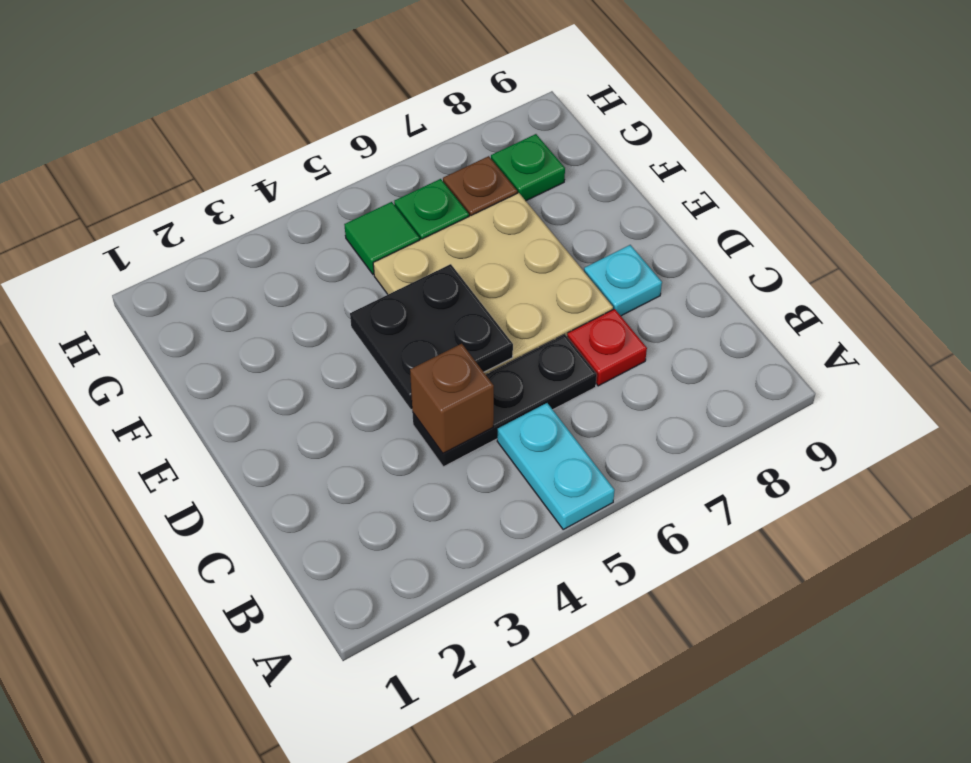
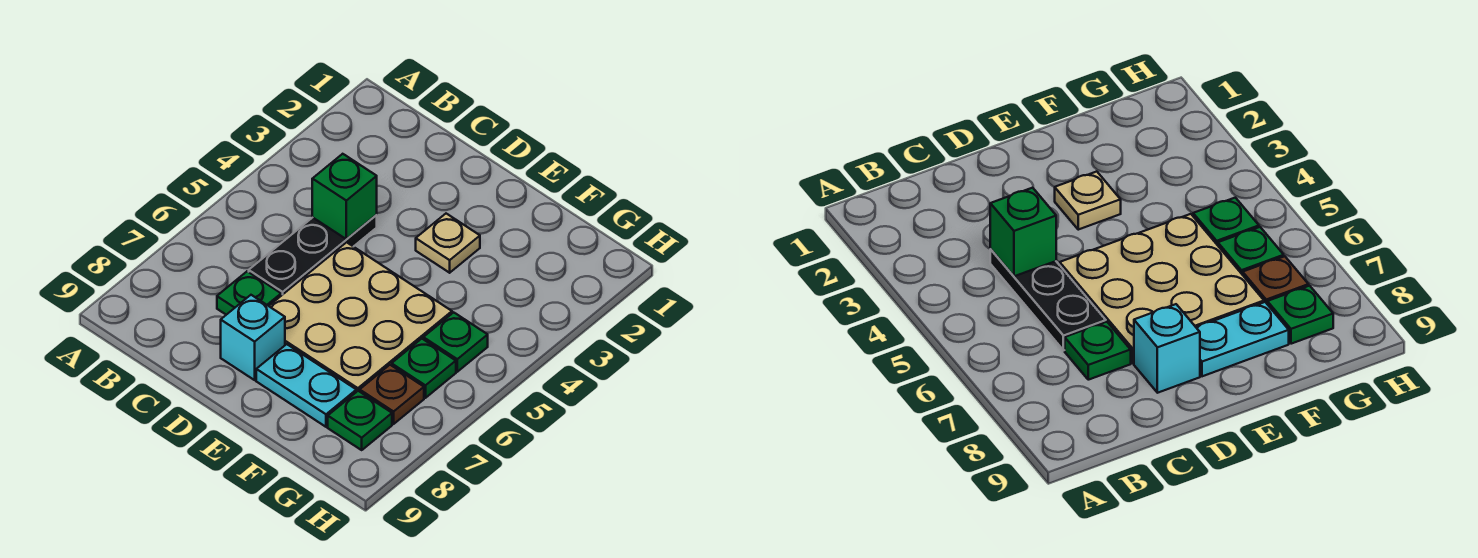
cyan 1x2 plate [497,403,614,529] -> cyan 1x2 plate moved to [256,344,356,427]
brown 1x1 brick [410,344,494,453] -> green 1x1 brick [312,154,377,239]
red 1x1 plate [567,309,647,386] -> green 1x1 plate [217,271,281,315]
black 2x2 plate [350,264,513,409] -> none
cyan 1x1 plate [584,245,662,316] -> cyan 1x1 brick [221,295,285,380]
none -> tan 1x1 plate [416,214,480,273]
green 1x1 tile [344,202,420,274] -> green 1x1 plate [423,312,488,372]

